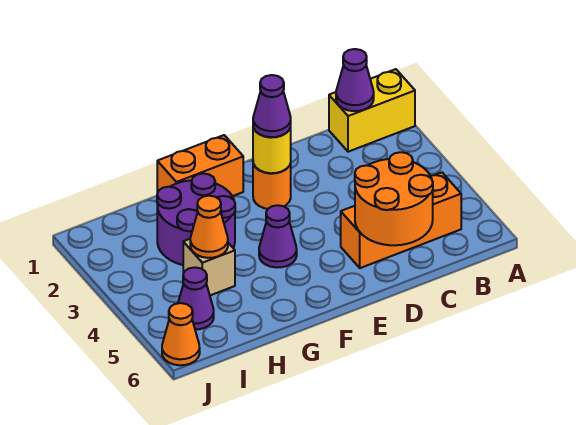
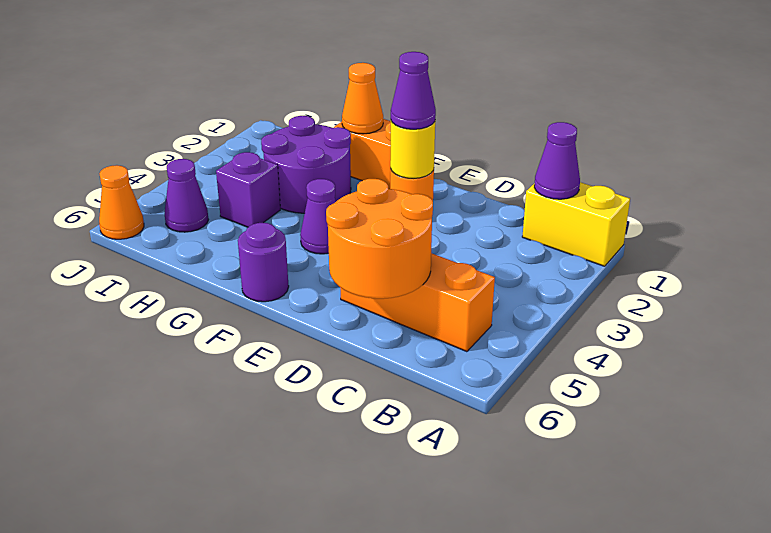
none -> purple 1x1 round brick [238,223,289,302]
tan 1x1 brick [183,239,235,295] -> purple 1x1 brick [216,152,280,227]
orange 1x1 cone [190,196,228,258] -> orange 1x1 cone moved to [342,63,383,134]

